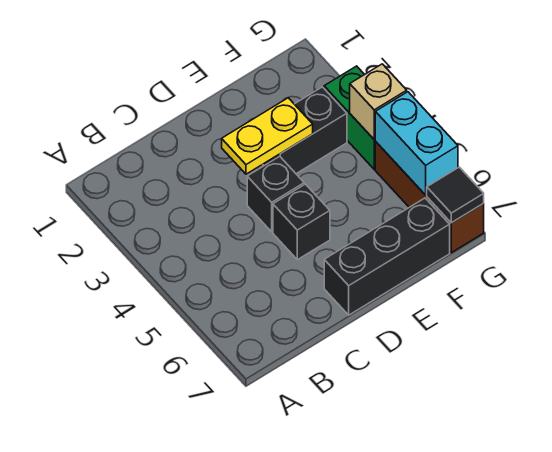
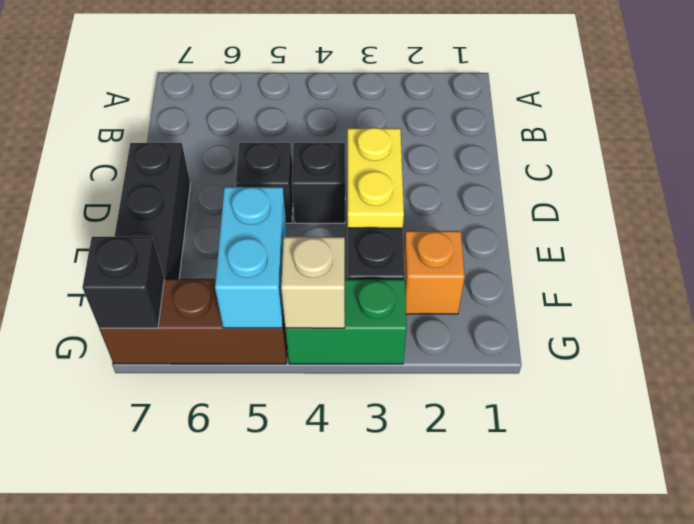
none -> orange 1x1 brick [404,231,465,314]
cyan 1x2 brick [375,92,458,195] -> cyan 1x2 brick turned to [215,187,287,328]
black 1x1 tile [427,167,484,223] -> black 1x1 brick [82,237,164,328]

